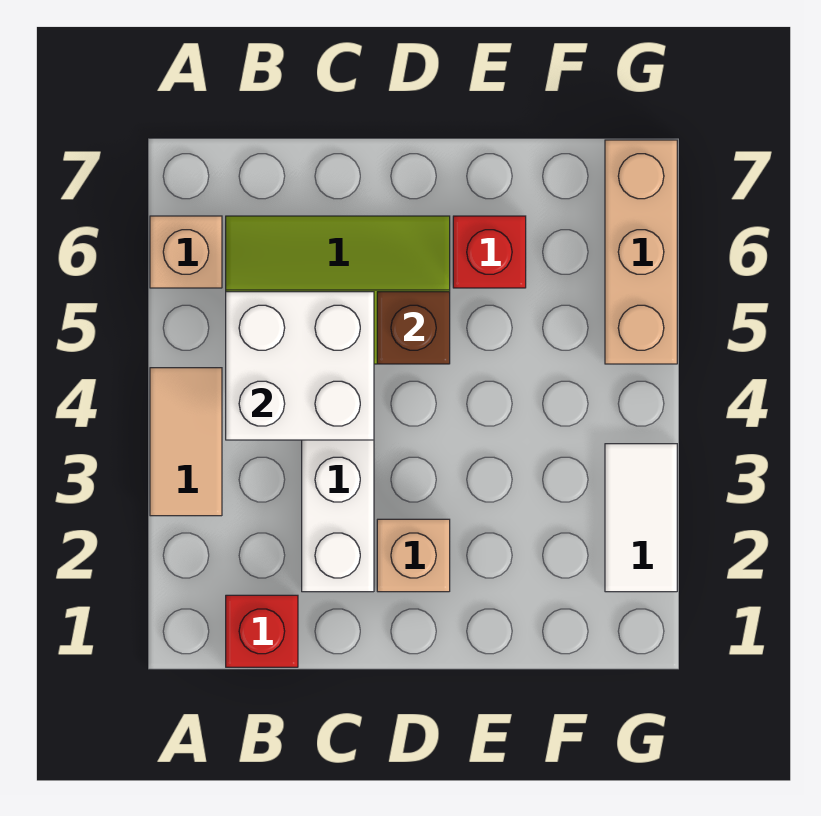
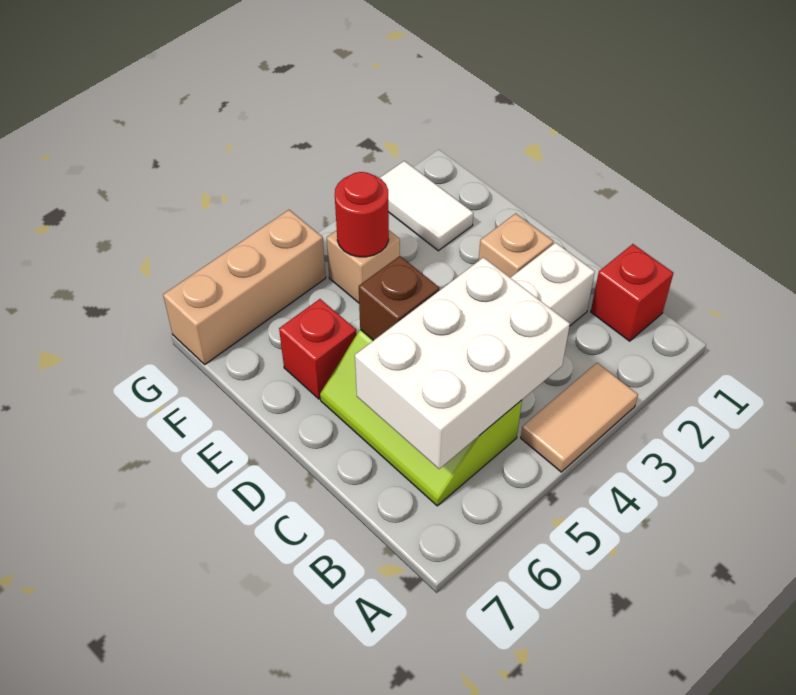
tan 1x1 brick [150,216,222,288] -> tan 1x1 brick moved to [327,230,400,303]
white 2x2 brick [226,292,374,440] -> white 2x3 brick [355,257,570,469]
none -> red 1x1 round brick [335,172,389,257]
white 1x2 tile [605,444,677,592] -> white 1x2 tile turned to [380,161,473,251]

